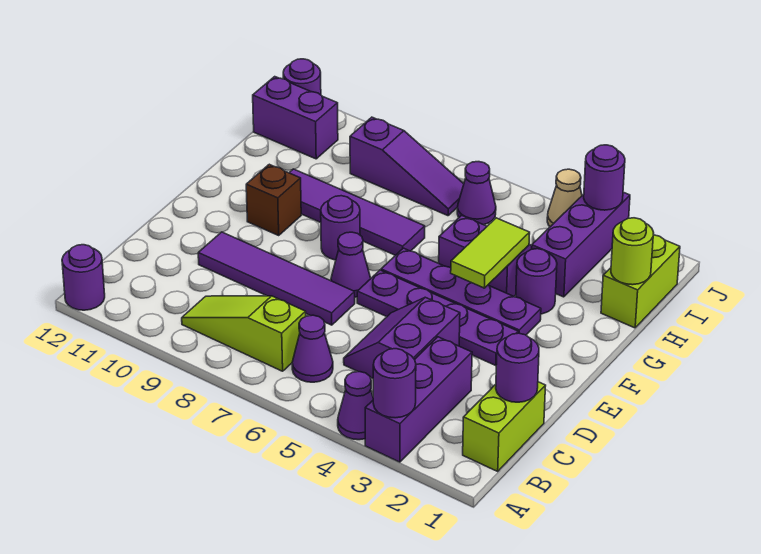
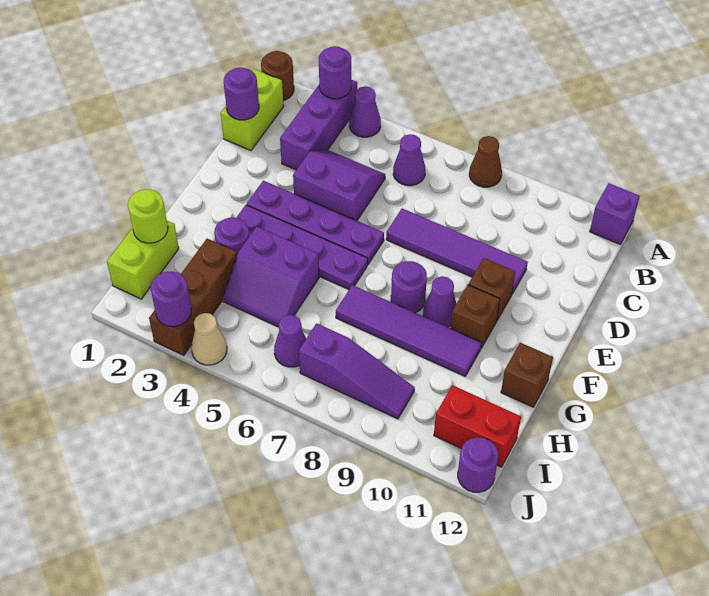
none -> brown 1x1 round brick [261,51,294,101]
none -> brown 1x1 cone [469,136,502,187]
purple 1x1 round brick [62,245,105,310] -> purple 1x1 brick [590,183,640,244]
lime 1x3 slope [182,296,306,371] -> none
purple 2x2 slope [344,297,460,378] -> purple 2x2 slope turned to [293,149,385,221]
purple 1x1 cone [331,232,371,297] -> purple 1x1 cone moved to [423,276,457,327]
none -> brown 1x1 brick [468,258,515,320]
lime 1x2 tile [451,218,530,288] -> none
none -> brown 1x1 brick [501,343,553,407]
purple 1x3 brick [532,192,630,297] -> brown 1x3 brick [149,239,237,355]
purple 1x3 slope [350,117,464,216] -> purple 1x3 slope turned to [299,323,415,419]
purple 1x2 brick [253,77,338,159] -> red 1x2 brick [434,385,521,467]

